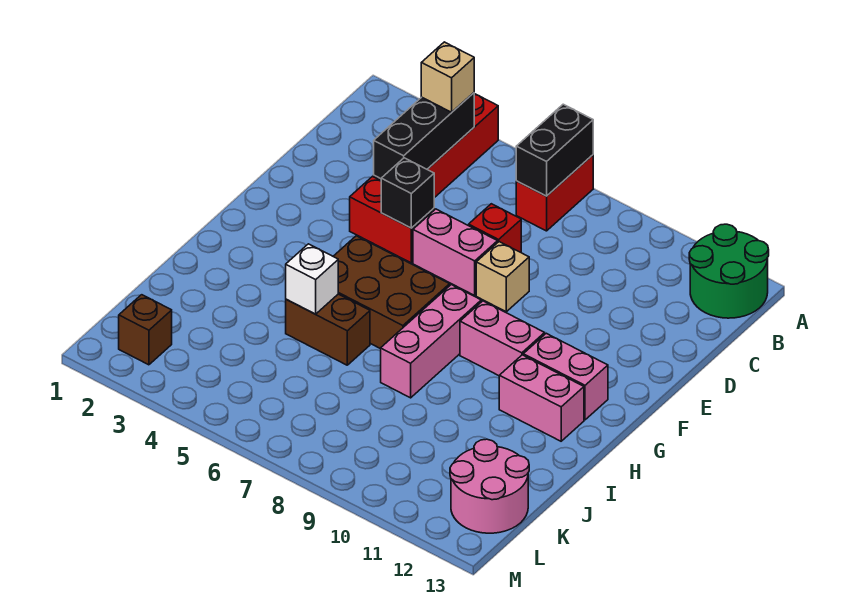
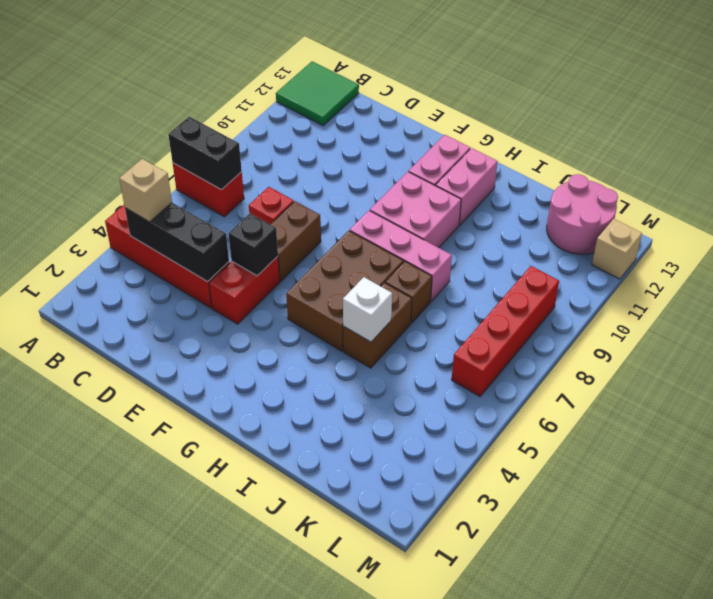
green 2x2 round brick [689,224,769,318] -> green 2x2 tile [276,61,359,126]
pink 1x2 brick [413,209,498,295] -> brown 1x2 brick [270,201,321,281]
tan 1x1 brick [476,242,529,312] -> tan 1x1 brick moved to [592,219,642,279]
pink 1x2 brick [460,301,545,376] -> pink 2x2 brick [370,172,461,248]
brown 1x1 brick [119,295,172,365] -> brown 1x1 brick moved to [385,261,432,323]
none -> red 1x4 brick [452,266,559,396]

